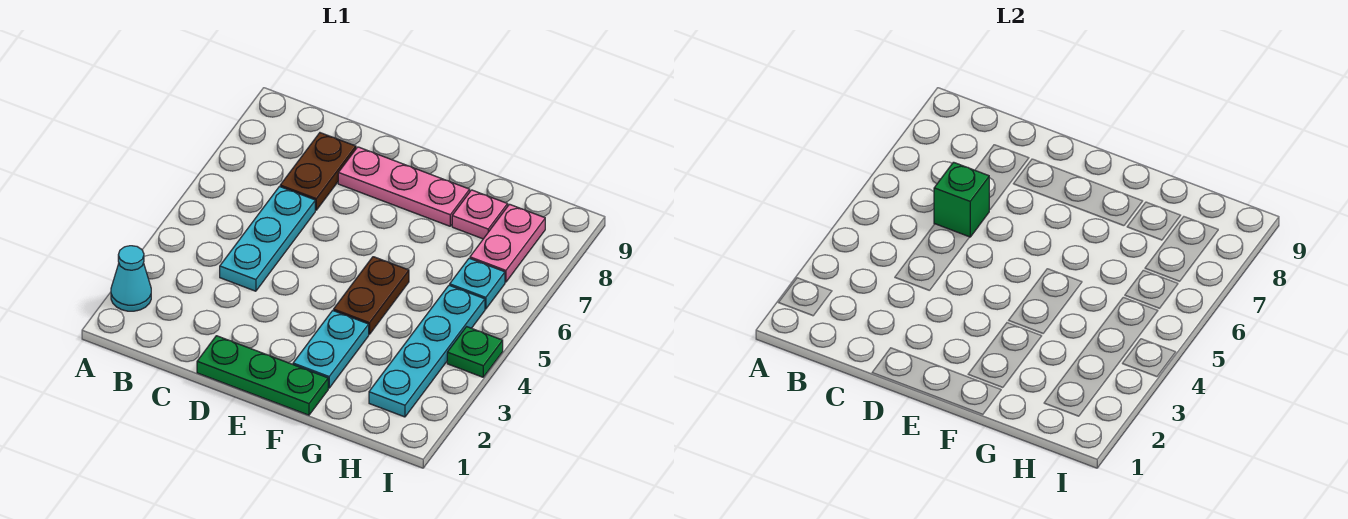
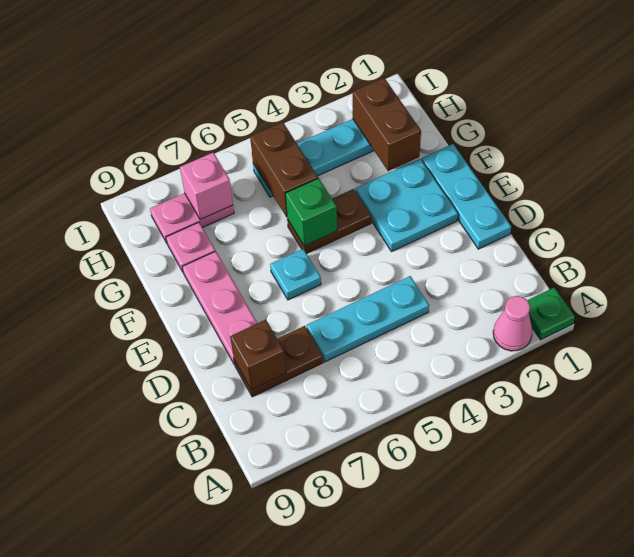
cyan 1x1 cone [111,246,151,311] -> pink 1x1 cone [493,296,532,351]
green 1x1 brick [934,162,990,237] -> green 1x1 brick moved to [285,178,337,246]
none -> brown 1x1 brick [230,320,286,390]
green 1x3 plate [197,336,328,415] -> cyan 1x3 plate [422,144,511,249]
cyan 1x2 plate [293,311,369,388] -> cyan 2x2 plate [355,159,458,252]
none -> brown 1x2 brick [353,78,421,171]
none -> brown 1x2 brick [250,122,318,217]
cyan 1x1 plate [450,258,505,309] -> cyan 1x1 plate moved to [270,249,321,300]
none -> pink 1x1 brick [180,153,233,220]
green 1x1 plate [447,327,503,377] -> green 1x1 plate moved to [527,287,575,340]

